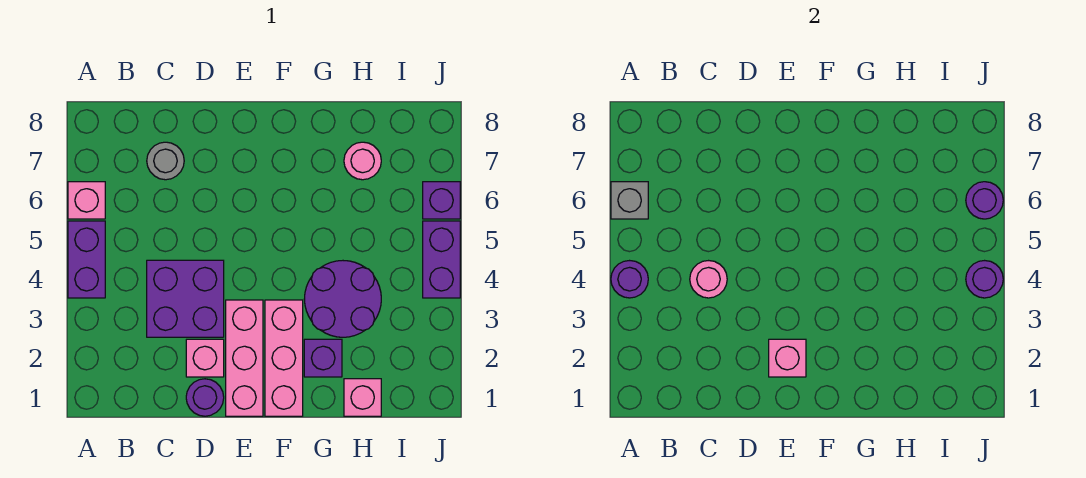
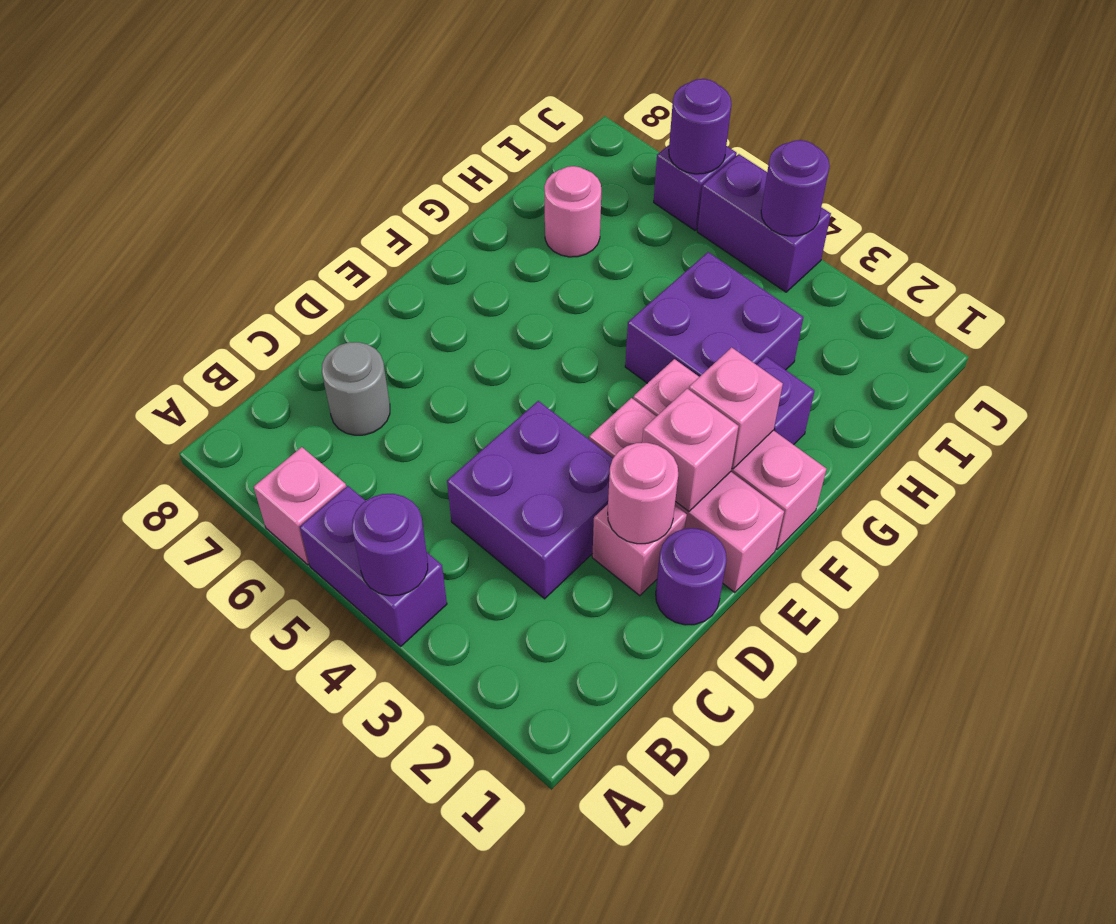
grey 1x1 brick [611,182,648,219] -> none
pink 1x1 round brick [690,261,727,298] -> pink 1x1 round brick moved to [608,443,678,544]
purple 2x2 round brick [305,261,381,337] -> purple 2x2 brick [625,252,803,383]
pink 1x1 brick [344,379,381,416] -> pink 1x1 brick moved to [689,347,783,469]

